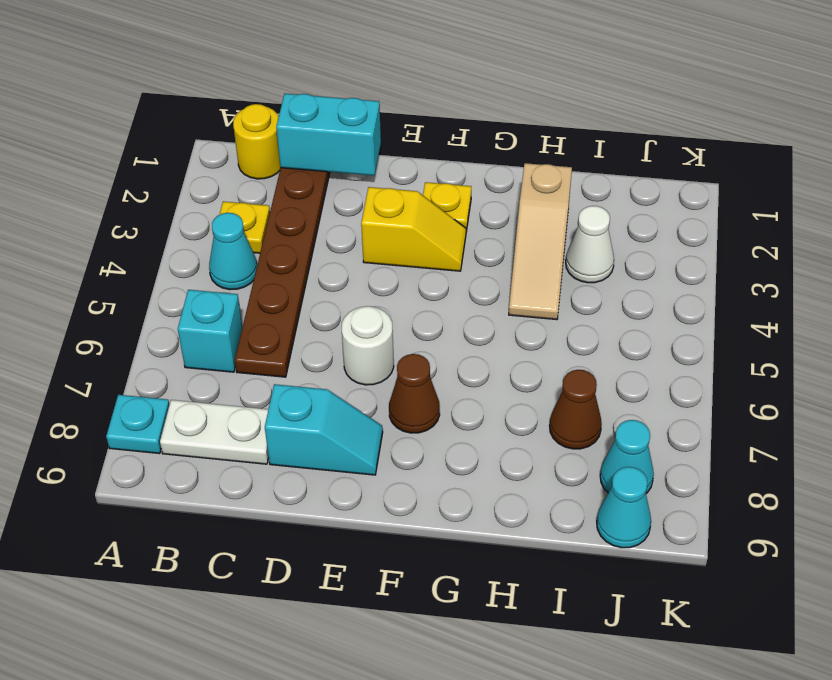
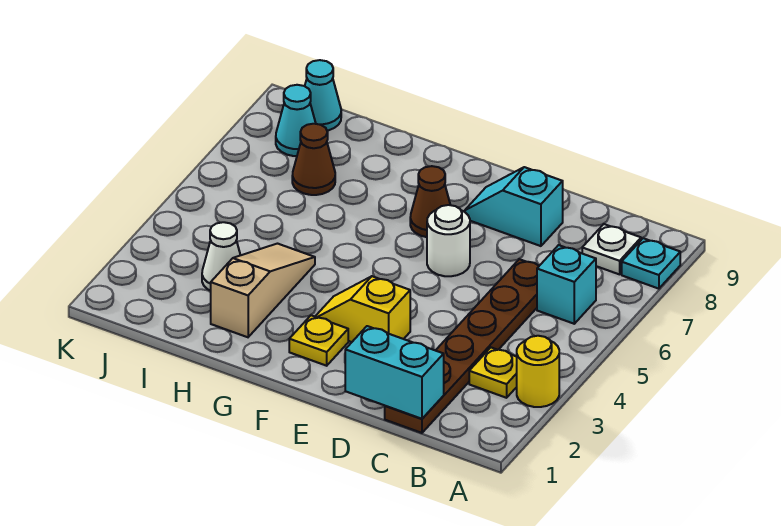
yellow 1x1 round brick [233,104,280,179] -> yellow 1x1 round brick moved to [517,336,559,407]
cyan 1x1 cone [209,213,257,290] -> none
white 1x2 plate [160,400,269,464] -> white 1x1 plate [582,224,641,274]

